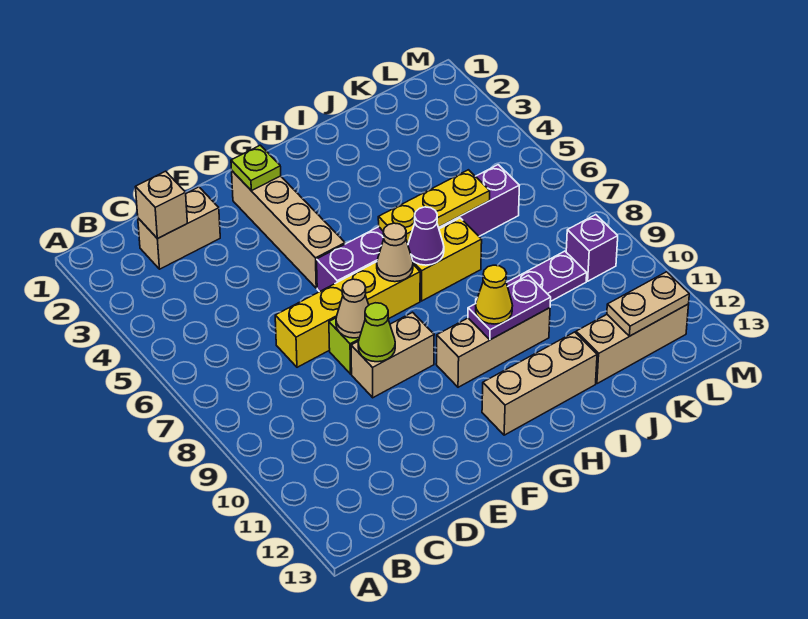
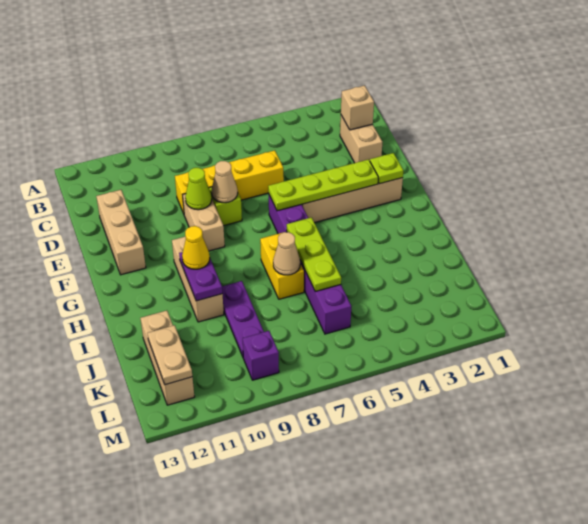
yellow 1x4 brick [275,262,420,367] -> yellow 1x4 brick turned to [175,150,284,214]
none -> lime 1x4 plate [268,159,378,211]
tan 1x1 cone [377,223,413,282] -> tan 1x1 cone moved to [273,232,300,275]
tan 1x3 brick [482,332,597,435] -> tan 1x3 brick moved to [96,190,146,275]
yellow 1x3 plate [378,170,490,244] -> lime 1x3 plate [287,217,341,291]
purple 1x1 cone [408,207,444,265] -> none

